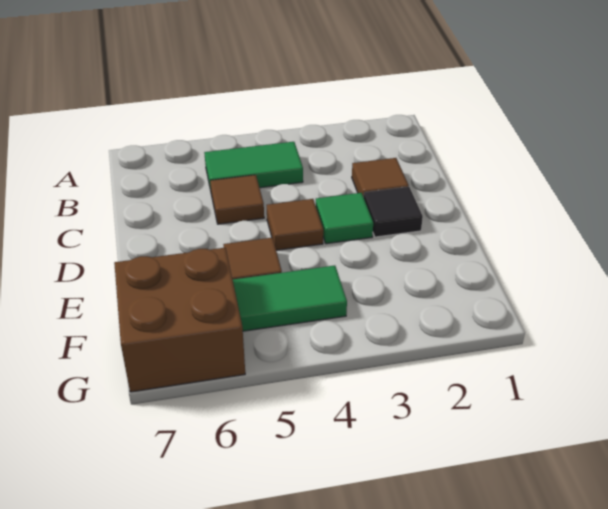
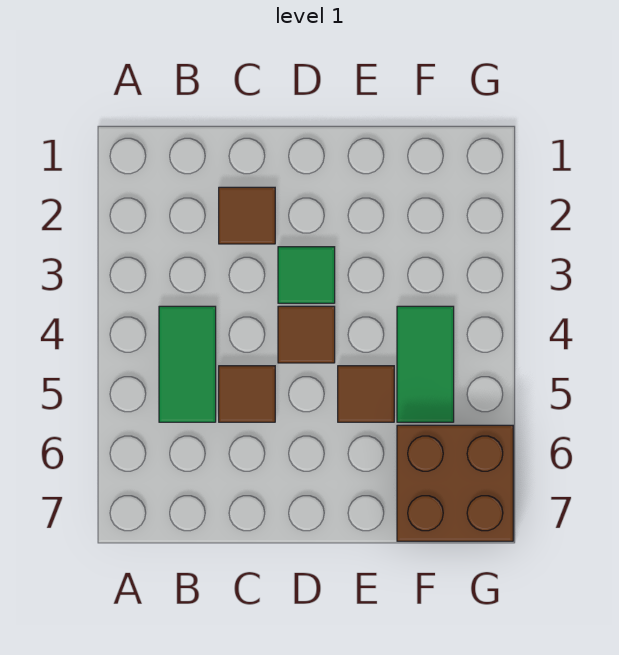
black 1x1 tile [364,187,423,237] -> none

